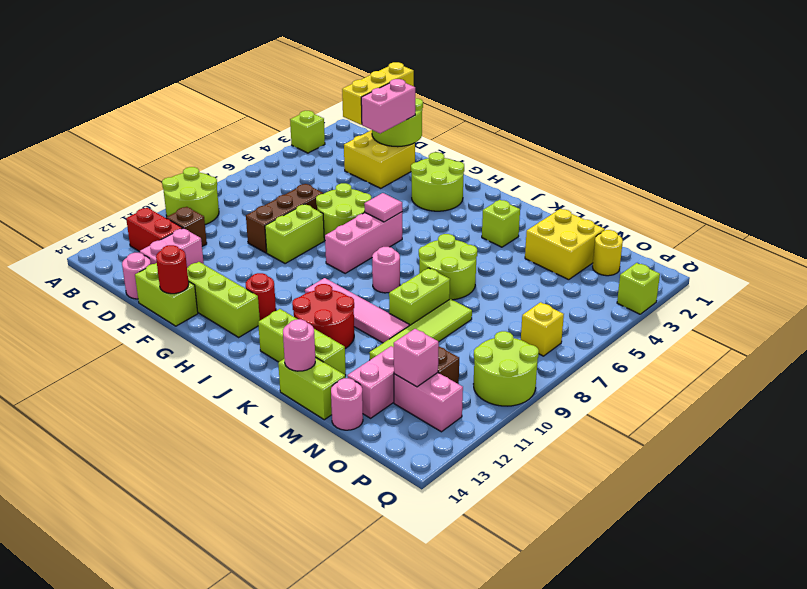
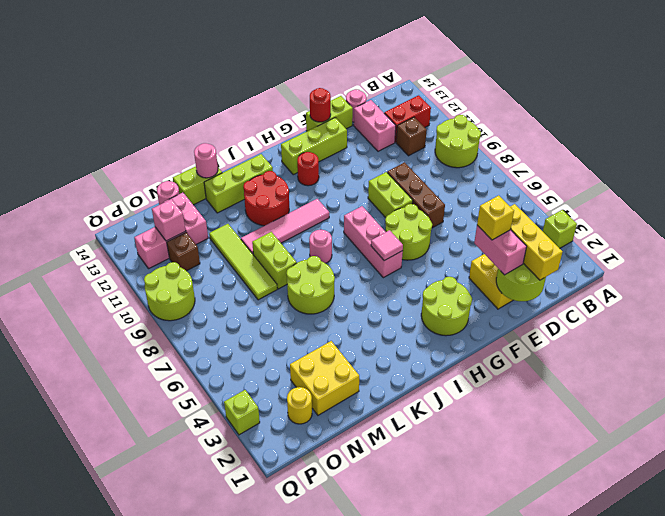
lime 1x1 brick [482,200,520,247] -> none
yellow 1x1 brick [521,302,564,356] -> yellow 1x1 brick moved to [477,195,514,240]

